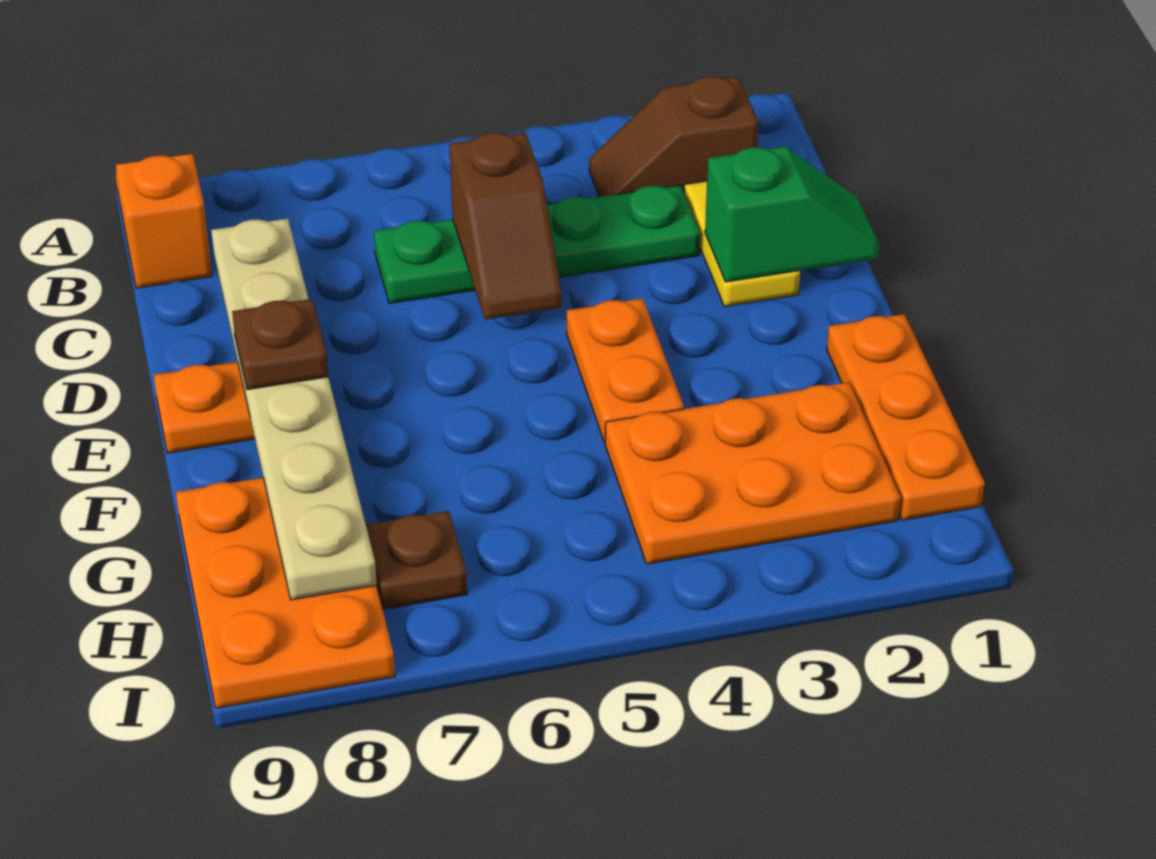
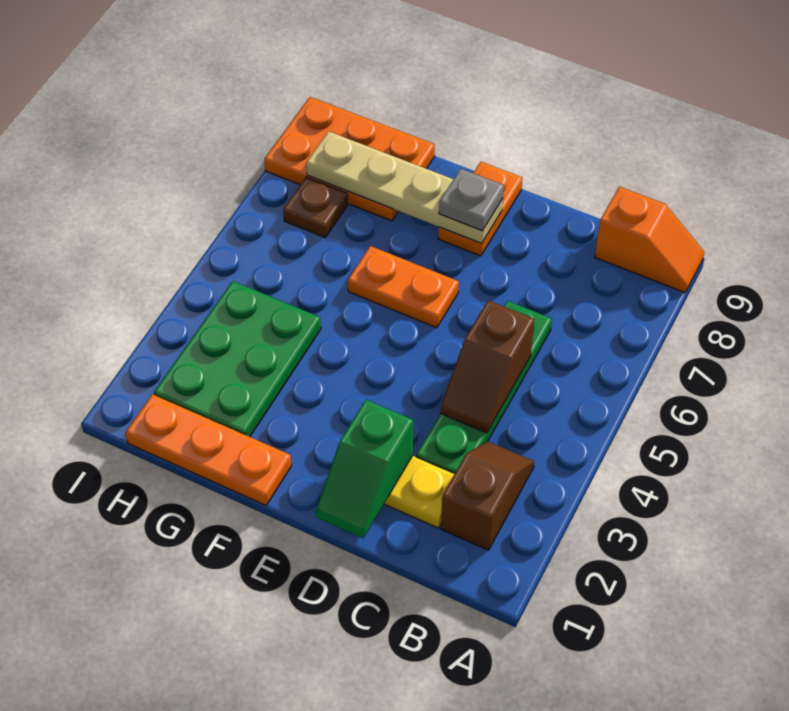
brown 1x2 slope [450,132,562,319] -> brown 1x2 slope turned to [440,300,535,433]
tan 1x6 plate [211,219,377,600] -> tan 1x4 plate [306,131,503,243]
orange 1x2 plate [567,298,684,443] -> orange 1x2 plate moved to [348,246,459,328]
brown 1x1 plate [232,299,328,390] -> grey 1x1 plate [439,169,504,231]
orange 2x3 plate [605,382,900,564] -> green 2x3 plate [154,281,321,437]

